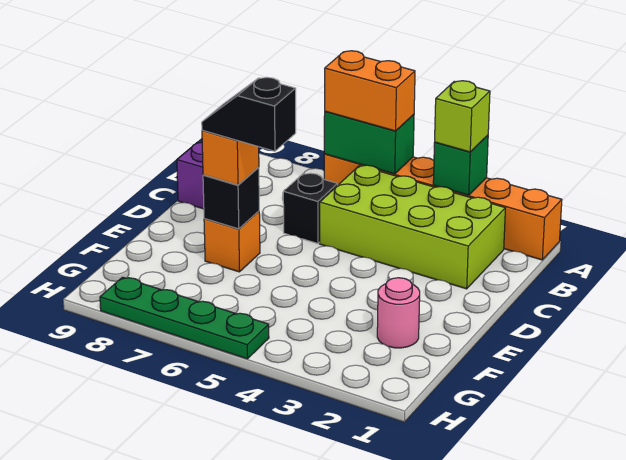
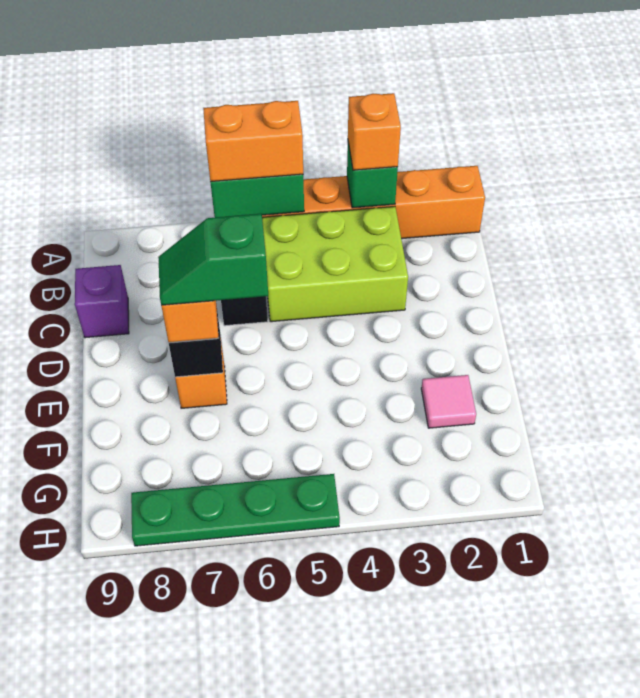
lime 1x1 brick [435,81,490,152] -> orange 1x1 brick [348,93,401,170]
lime 2x4 brick [320,165,505,289] -> lime 2x3 brick [262,206,408,322]
black 1x2 slope [202,78,296,151] -> green 1x2 slope [158,214,268,305]
pink 1x1 round brick [377,278,420,348] -> pink 1x1 tile [421,375,476,428]

